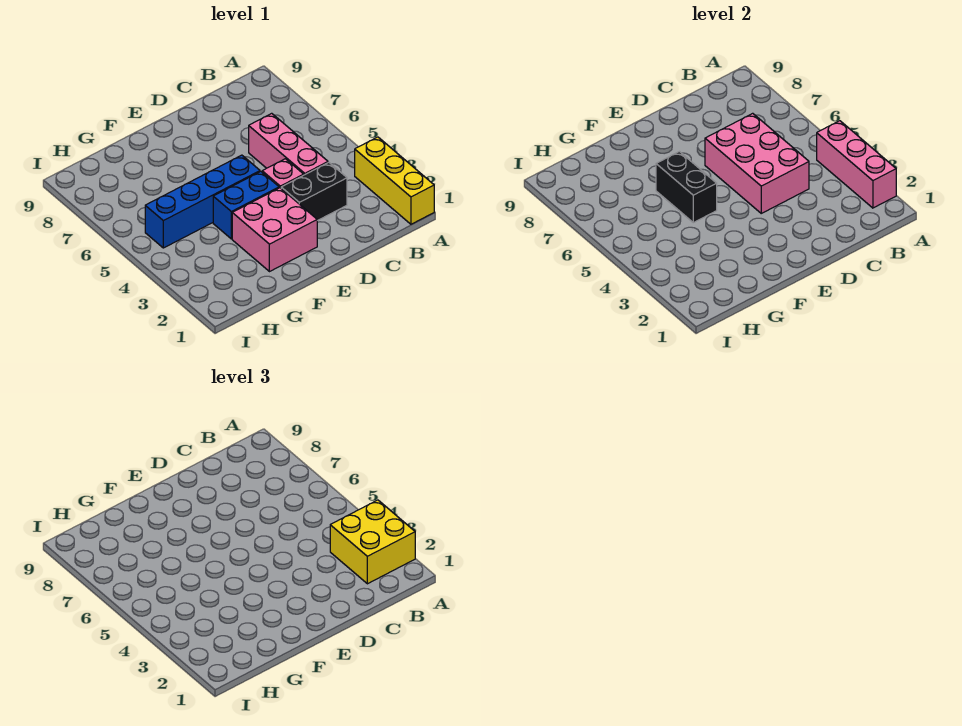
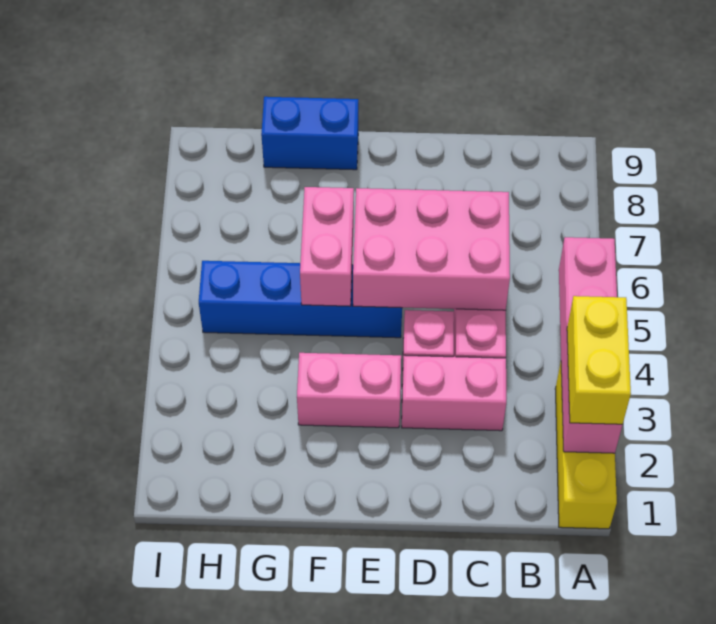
pink 1x3 brick [817,121,896,208] -> pink 1x4 brick [559,237,622,453]
yellow 2x2 brick [330,500,415,584] -> yellow 1x2 brick [567,296,631,424]
black 1x2 brick [281,163,347,221] -> pink 1x2 brick [402,355,506,431]
pink 2x3 brick [705,113,809,213] -> pink 2x3 brick turned to [353,188,510,310]
pink 2x2 brick [232,188,317,272] -> pink 1x2 brick [297,353,401,428]
blue 1x2 brick [213,172,279,239] -> blue 1x2 brick moved to [261,97,358,170]
black 1x2 brick [656,152,717,223] -> pink 1x2 brick [300,187,354,306]

